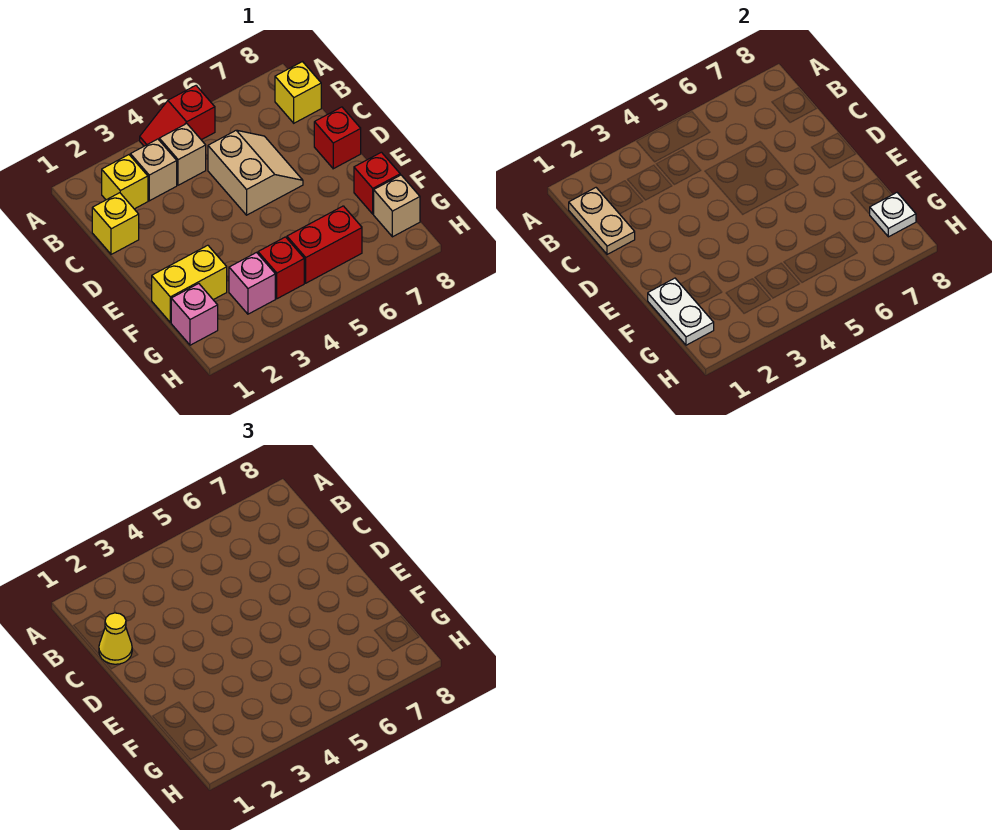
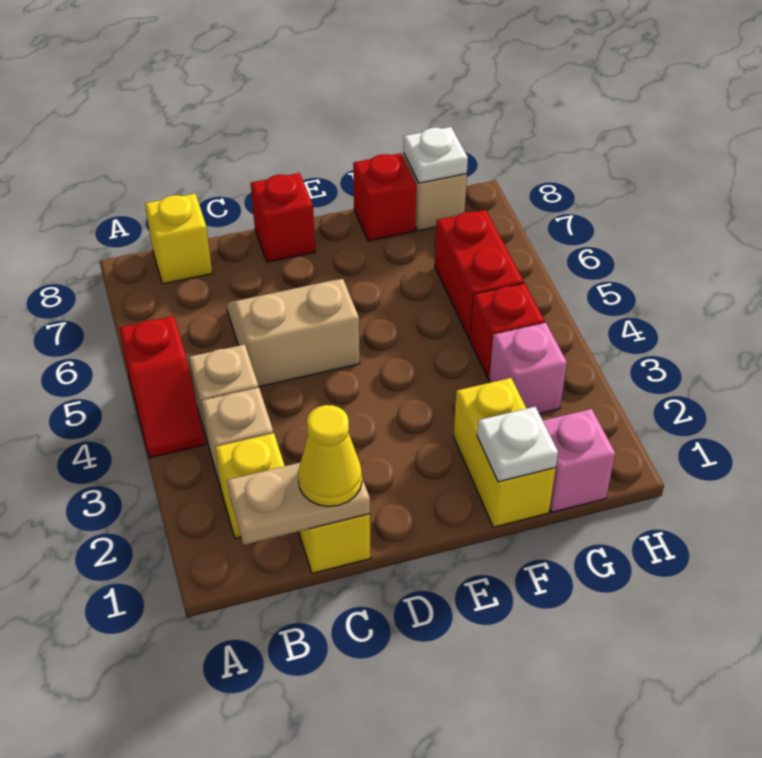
white 1x2 plate [648,278,714,345] -> white 1x1 plate [477,407,558,482]

